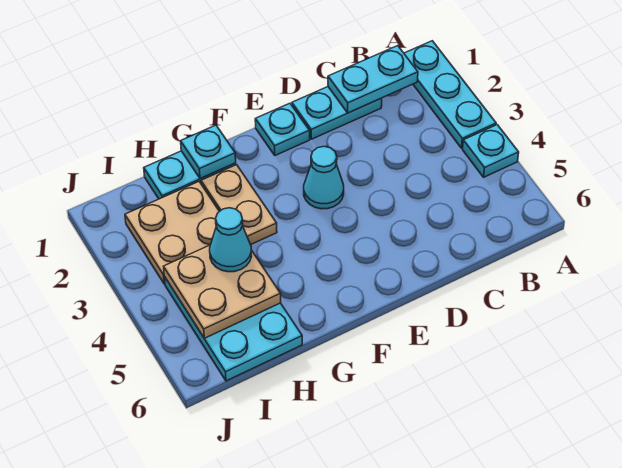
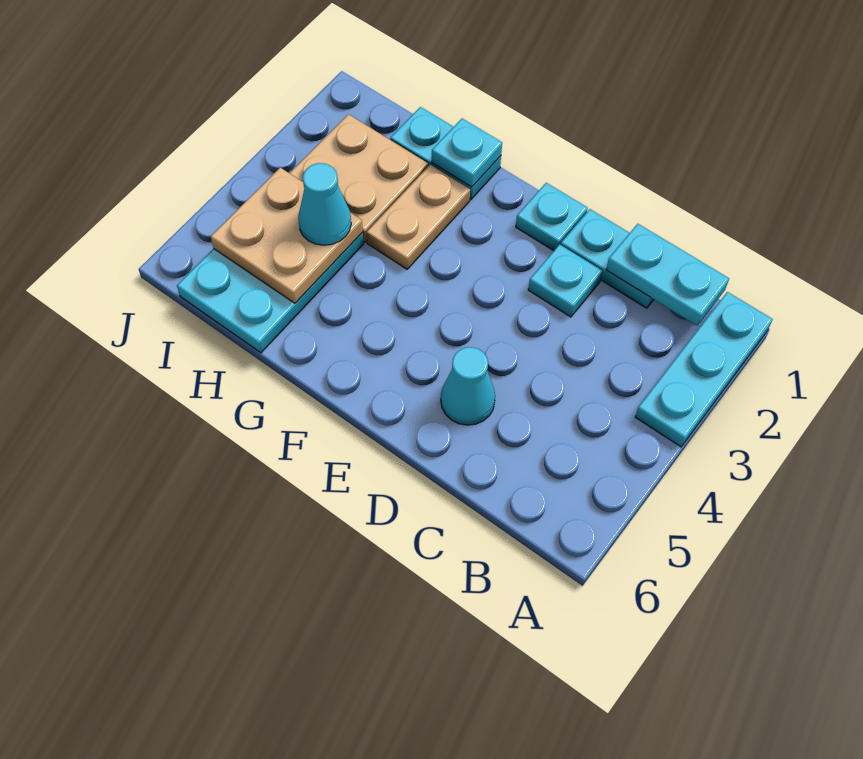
cyan 1x1 plate [463,125,519,177] -> cyan 1x1 plate moved to [528,244,602,317]
cyan 1x1 cone [304,146,344,209] -> cyan 1x1 cone moved to [441,347,495,425]

